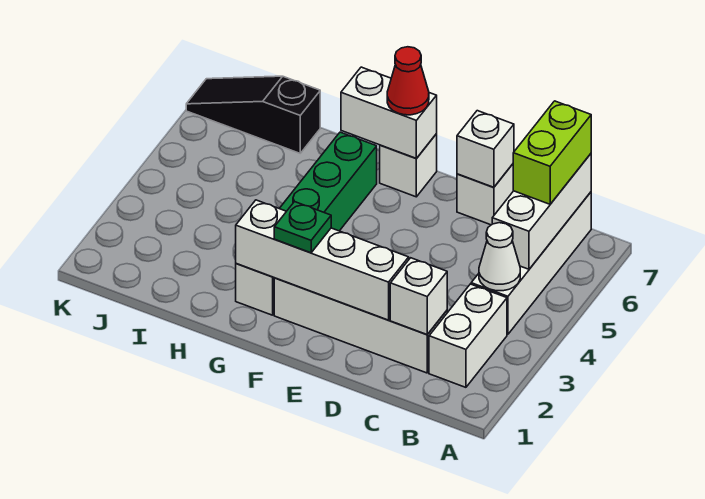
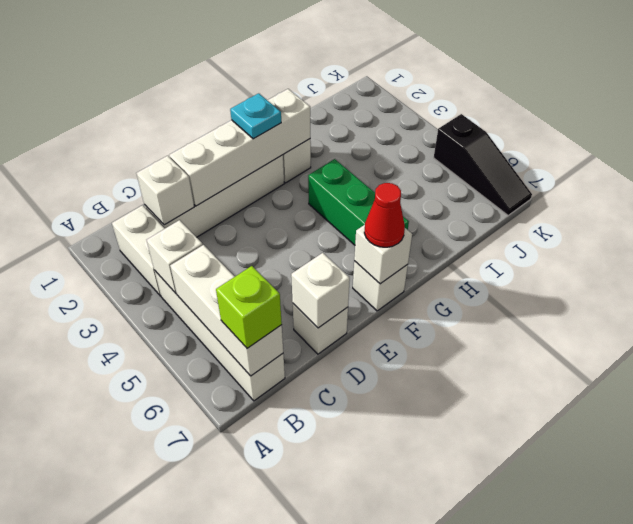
white 1x1 cone [479,223,520,291] -> white 1x1 brick [147,220,203,293]
lime 1x2 brick [513,101,591,204] -> lime 1x1 brick [216,266,282,348]
green 1x1 plate [274,202,331,253] -> cyan 1x1 plate [230,93,281,139]
white 1x2 brick [341,67,437,158] -> white 1x1 brick [354,225,412,284]
black 1x3 slope [186,76,320,153] -> black 1x3 slope turned to [434,114,532,215]

